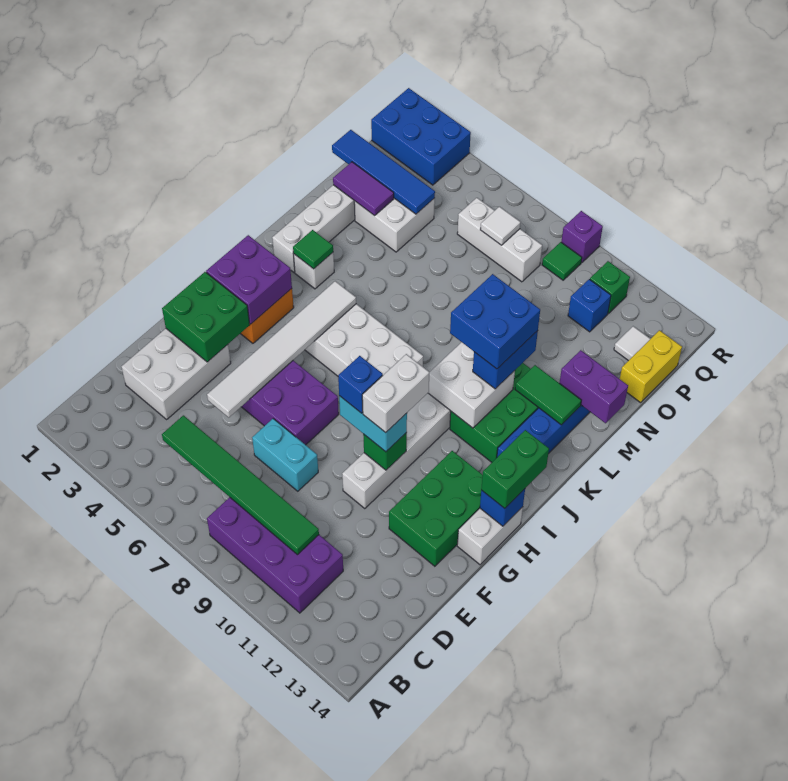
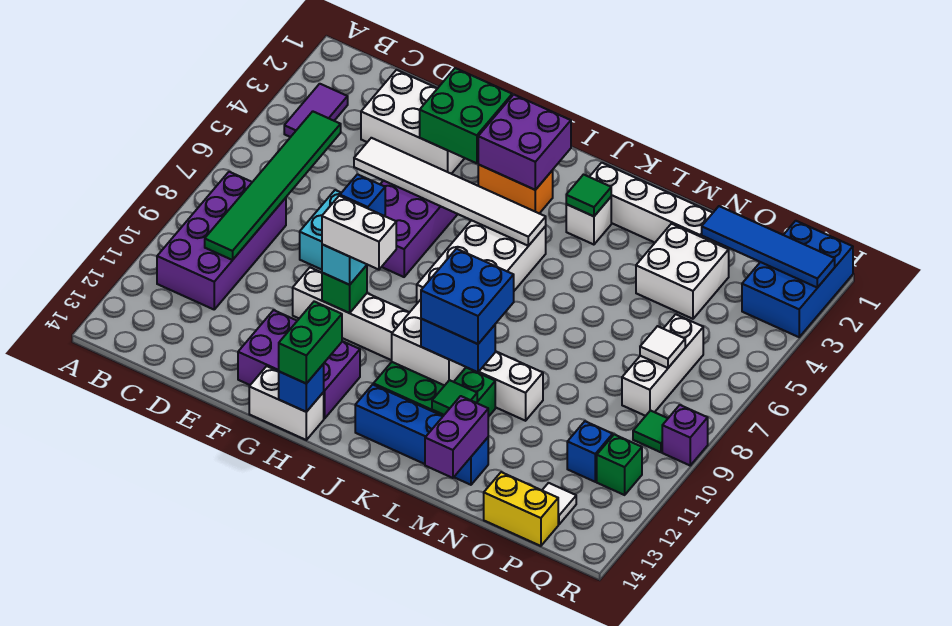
green 2x3 brick [389,451,483,566] -> purple 2x3 brick [238,310,360,419]
green 1x2 brick [481,430,549,508] -> green 1x2 brick turned to [279,302,342,384]
green 1x2 tile [515,365,581,425] -> green 1x1 tile [432,380,477,415]
purple 1x2 tile [333,162,394,216] -> purple 1x2 tile moved to [284,84,348,137]
blue 1x4 tile [332,130,435,214] -> blue 1x4 tile turned to [702,206,835,288]

